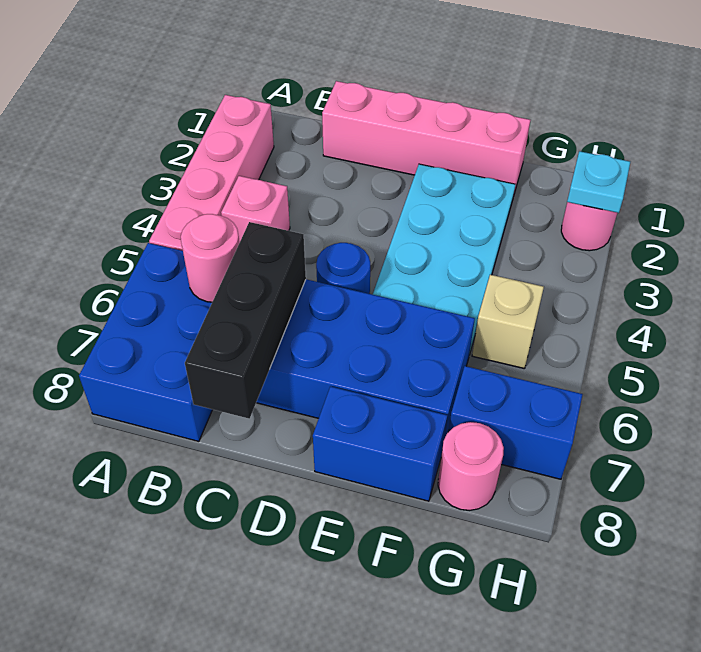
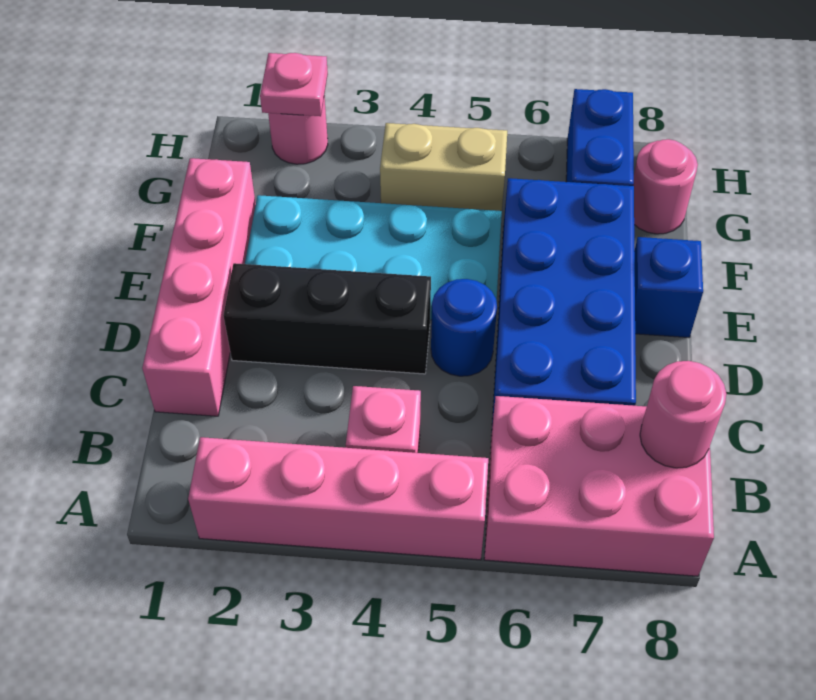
blue 2x3 brick [79,243,213,441] -> pink 2x3 brick [484,396,714,576]
pink 1x1 round brick [181,214,239,302] -> pink 1x1 round brick moved to [640,361,726,468]
black 1x3 brick [185,222,306,419] -> black 1x3 brick moved to [223,263,431,374]
blue 1x2 brick [313,387,447,501] -> blue 1x1 brick [634,237,703,338]
tan 1x1 brick [472,275,544,369] -> tan 1x2 brick [380,123,507,211]
cyan 1x1 plate [567,151,630,213] -> pink 1x1 plate [260,53,328,116]

